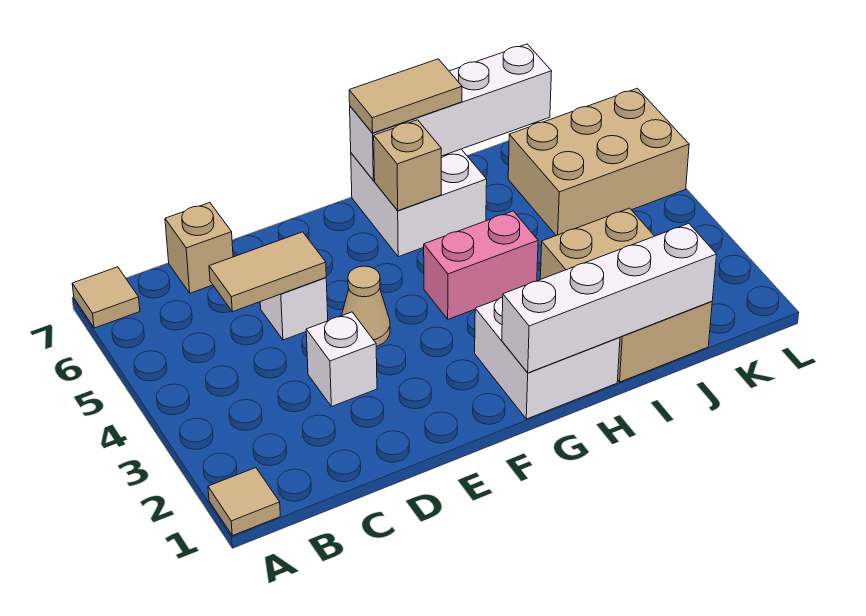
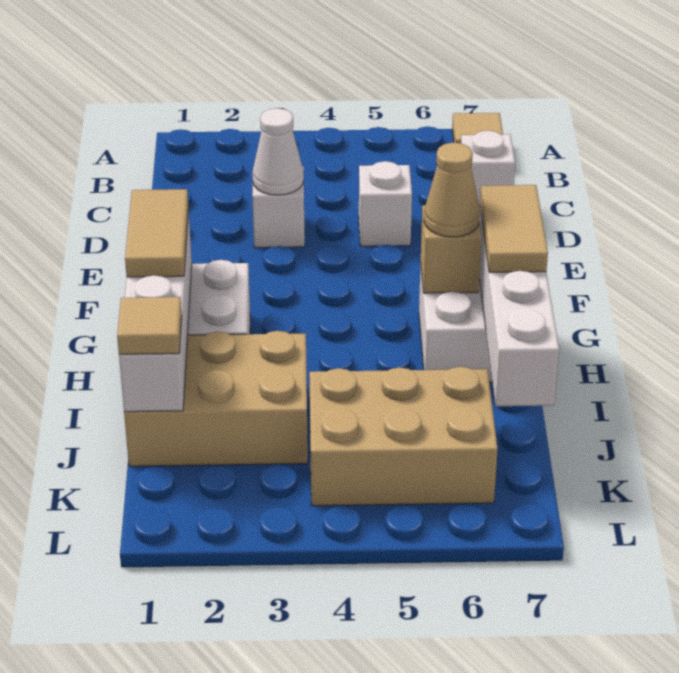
tan 1x1 tile [208,468,280,536] -> tan 1x1 tile moved to [117,297,182,354]
tan 1x2 tile [209,232,326,312] -> tan 1x2 tile moved to [125,189,189,277]
tan 1x1 brick [165,203,233,293] -> white 1x1 brick [461,131,515,208]
none -> white 1x1 cone [252,108,304,195]
tan 1x1 cone [342,266,390,347] -> tan 1x1 cone moved to [424,143,480,237]
pink 1x2 brick [424,211,538,319] -> none
tan 2x3 brick [508,88,689,236] -> tan 2x3 brick turned to [309,367,498,506]

